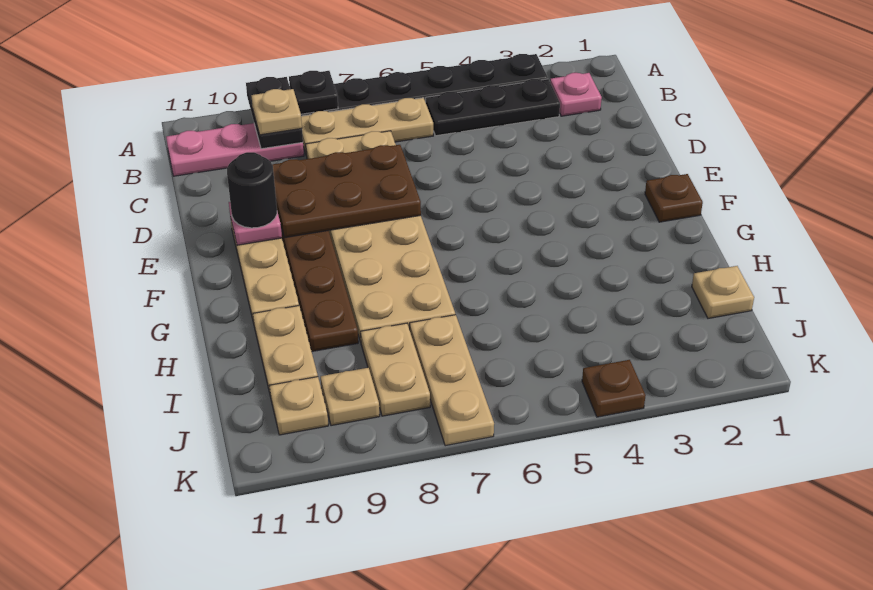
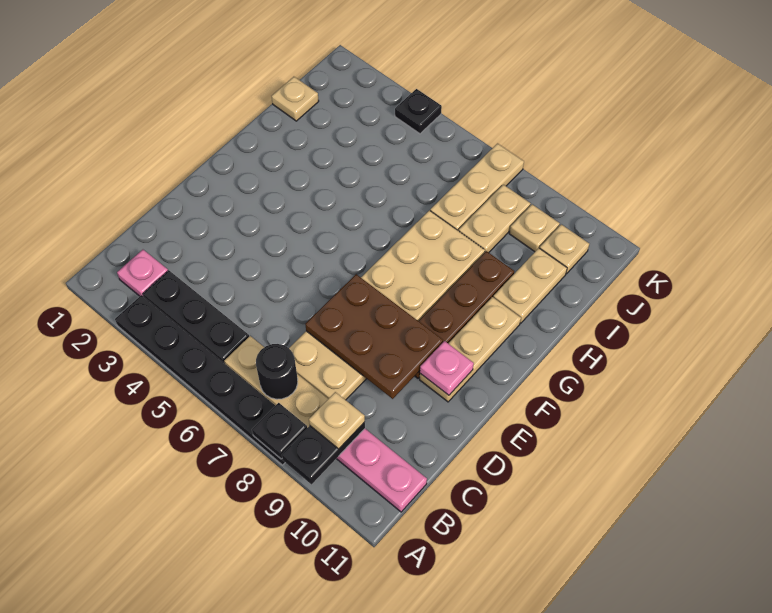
black 1x1 round brick [227,152,277,228] -> black 1x1 round brick moved to [256,344,298,399]
brown 1x1 plate [645,174,703,222] -> none
brown 1x1 plate [582,360,646,417] -> black 1x1 plate [395,89,442,134]

